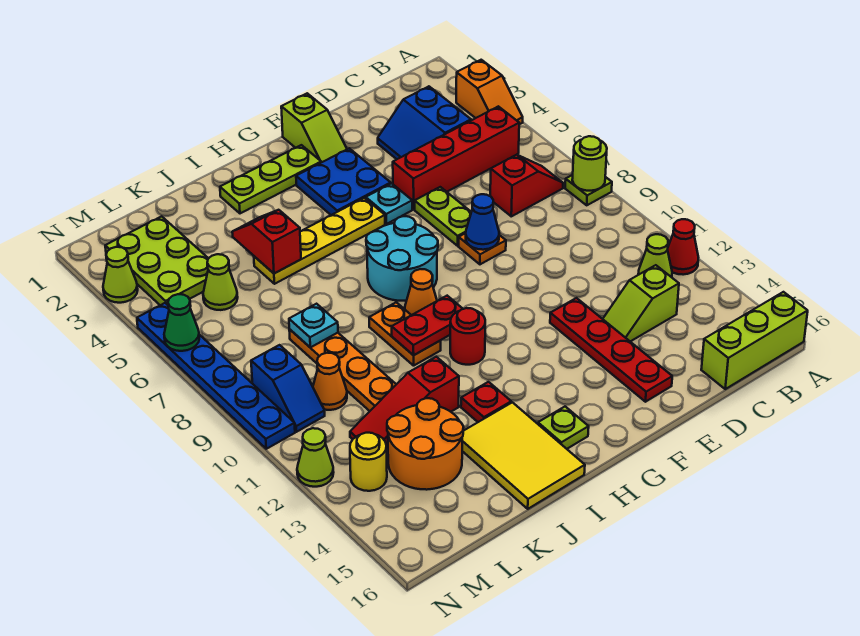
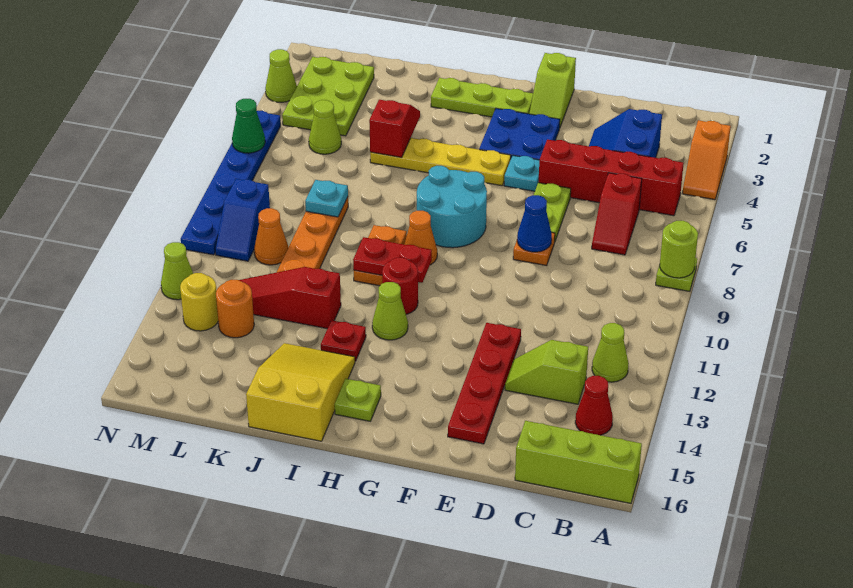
red 1x1 cone [668,219,698,275] -> red 1x1 cone moved to [575,376,613,435]
red 1x2 slope [490,155,563,216] -> red 1x2 slope turned to [592,173,642,255]
none -> lime 1x1 cone [372,282,408,340]
yellow 2x3 tile [462,402,585,509] -> yellow 2x3 slope [246,343,355,441]
orange 2x2 round brick [387,398,464,490] -> orange 1x1 round brick [216,280,254,338]

